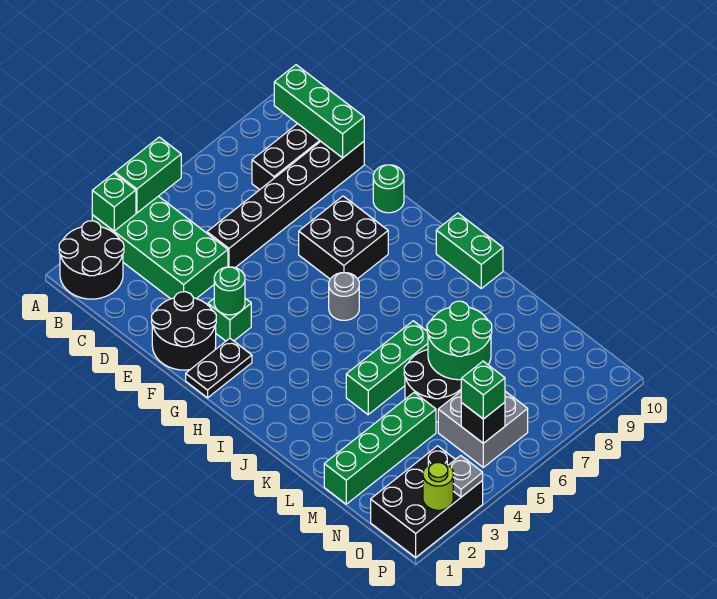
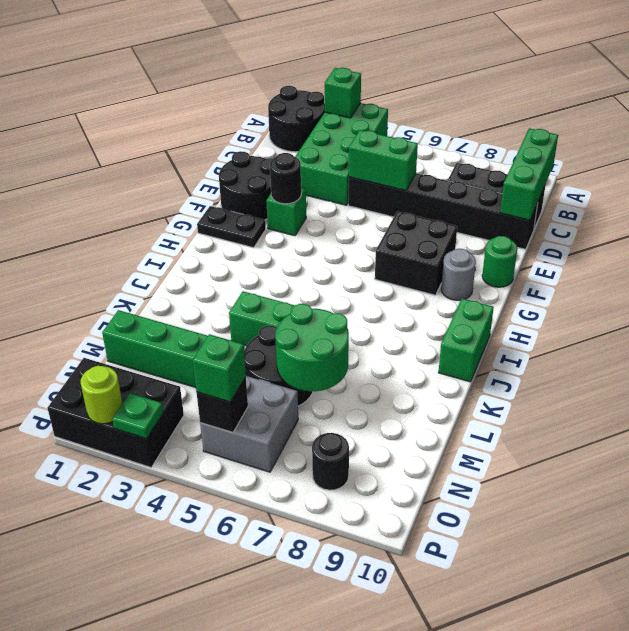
green 1x2 brick [115,137,181,213] -> green 1x2 brick moved to [349,130,418,191]
green 1x1 round brick [214,267,245,315] -> black 1x1 round brick [270,153,301,204]
grey 1x1 round brick [329,273,359,320] -> grey 1x1 round brick moved to [441,249,476,300]
none -> black 1x1 round brick [312,433,349,490]
grey 1x1 plate [449,456,483,497] -> green 1x1 plate [112,393,163,439]

